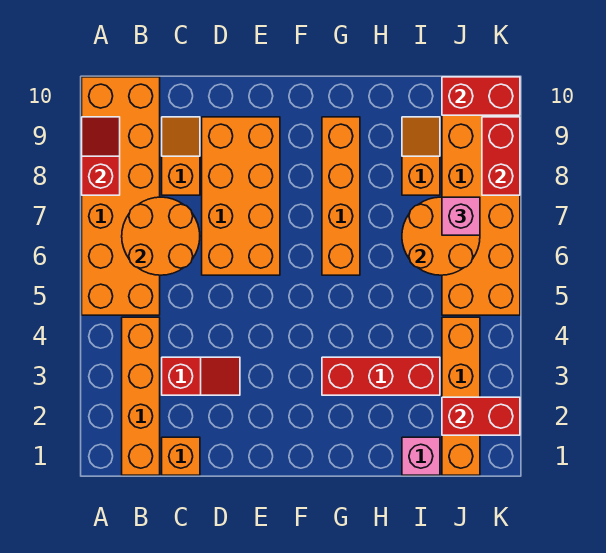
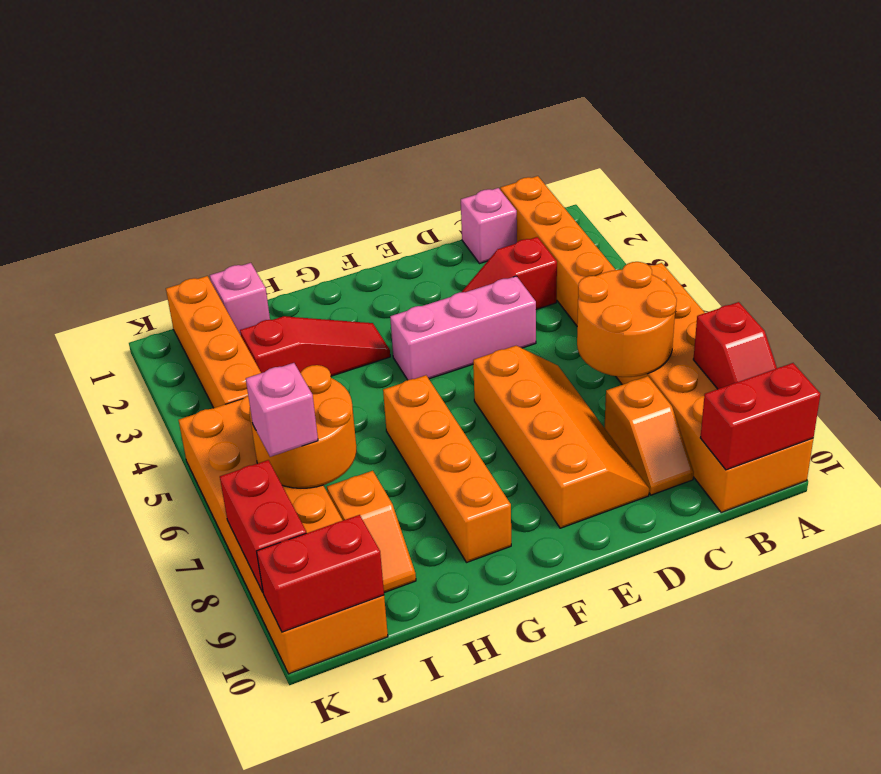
orange 1x1 brick [162,437,200,475] -> pink 1x1 brick [461,188,517,264]
none -> pink 1x3 brick [390,276,536,380]
orange 2x4 brick [202,117,280,275] -> orange 2x4 slope [473,346,649,528]
red 1x3 brick [322,357,440,395] -> red 1x3 slope [240,316,390,376]
red 1x2 brick [442,397,520,435] -> red 1x2 brick moved to [700,363,820,470]

